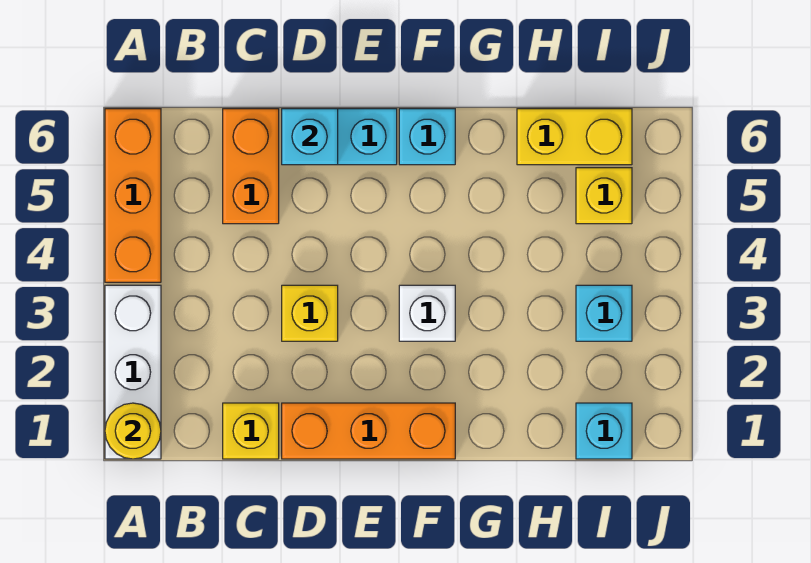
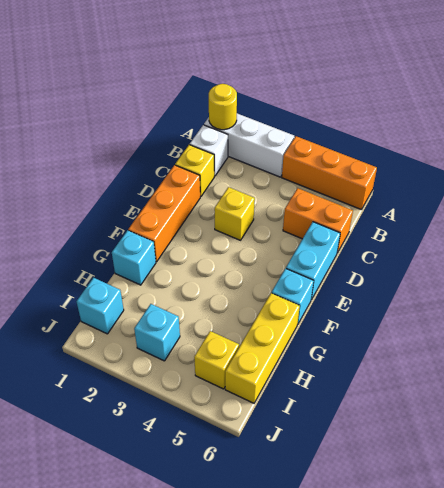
cyan 1x1 brick [282,109,338,165] -> cyan 1x1 brick moved to [112,230,156,285]
white 1x1 brick [399,285,455,341] -> white 1x1 brick moved to [190,125,228,176]
yellow 1x2 brick [517,109,632,165] -> yellow 1x3 brick [225,293,300,403]

